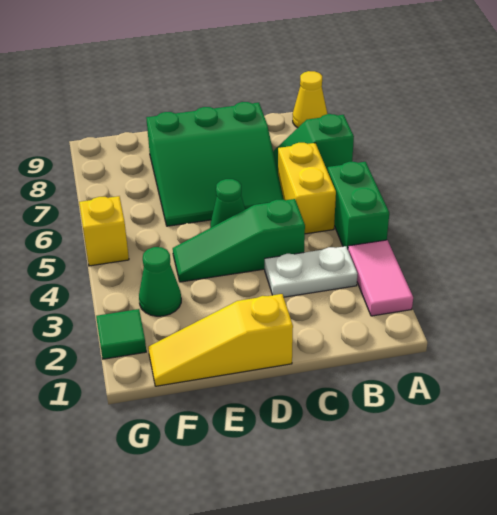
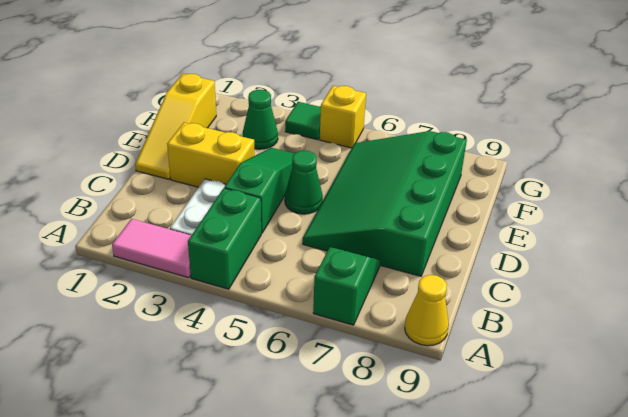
green 1x2 brick [327,162,389,249] -> green 1x2 brick turned to [188,188,261,289]
yellow 1x2 brick [278,143,336,234] -> yellow 1x2 brick moved to [167,122,255,187]
green 3x3 slope [146,102,284,226] -> green 3x4 slope [303,131,467,276]
yellow 1x3 slope [148,294,293,386] -> yellow 1x3 slope turned to [135,74,216,179]
green 1x1 tile [96,309,146,359] -> green 1x1 tile moved to [285,102,321,140]

